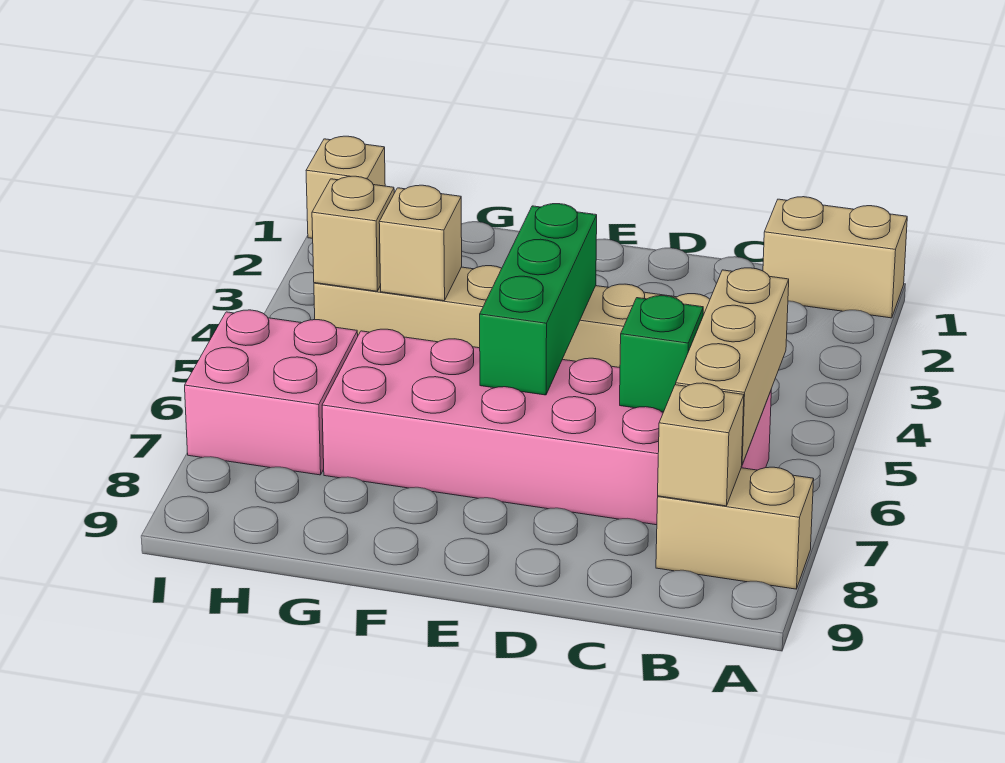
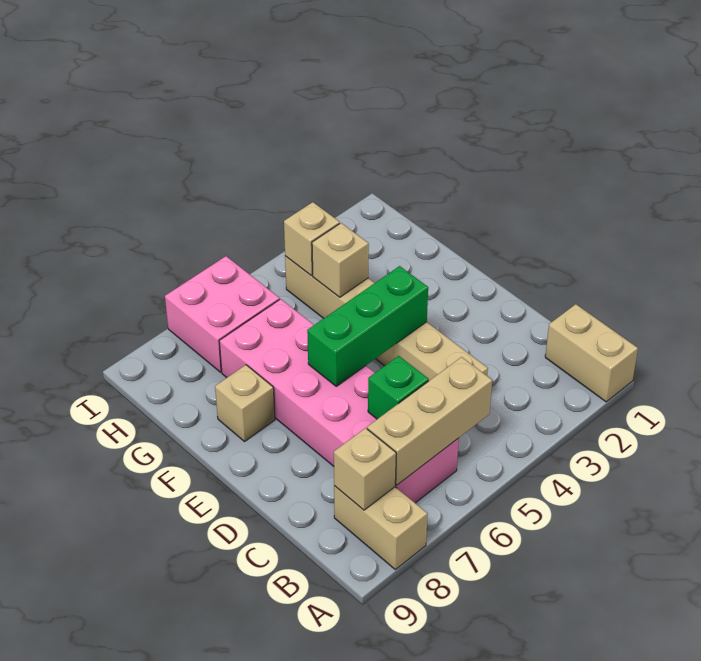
tan 1x1 brick [306,136,385,238] -> tan 1x1 brick moved to [215,365,275,442]

